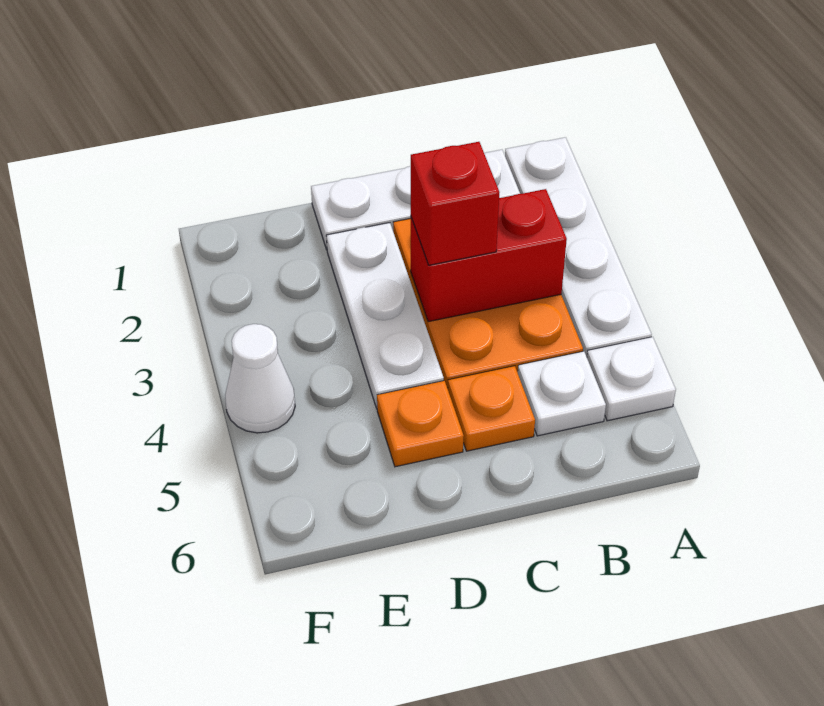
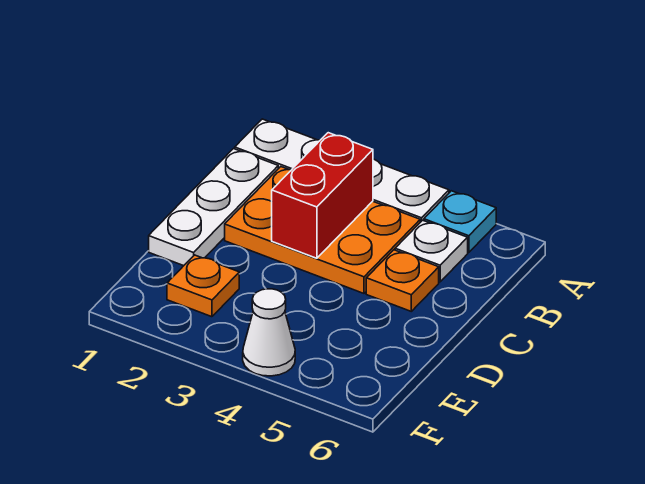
white 1x1 plate [587,337,676,421] -> cyan 1x1 plate [424,191,496,252]
red 1x1 brick [411,142,499,265] -> none
white 1x3 plate [326,223,444,409] -> none
orange 1x1 plate [377,381,464,467] -> orange 1x1 plate moved to [167,255,239,317]

